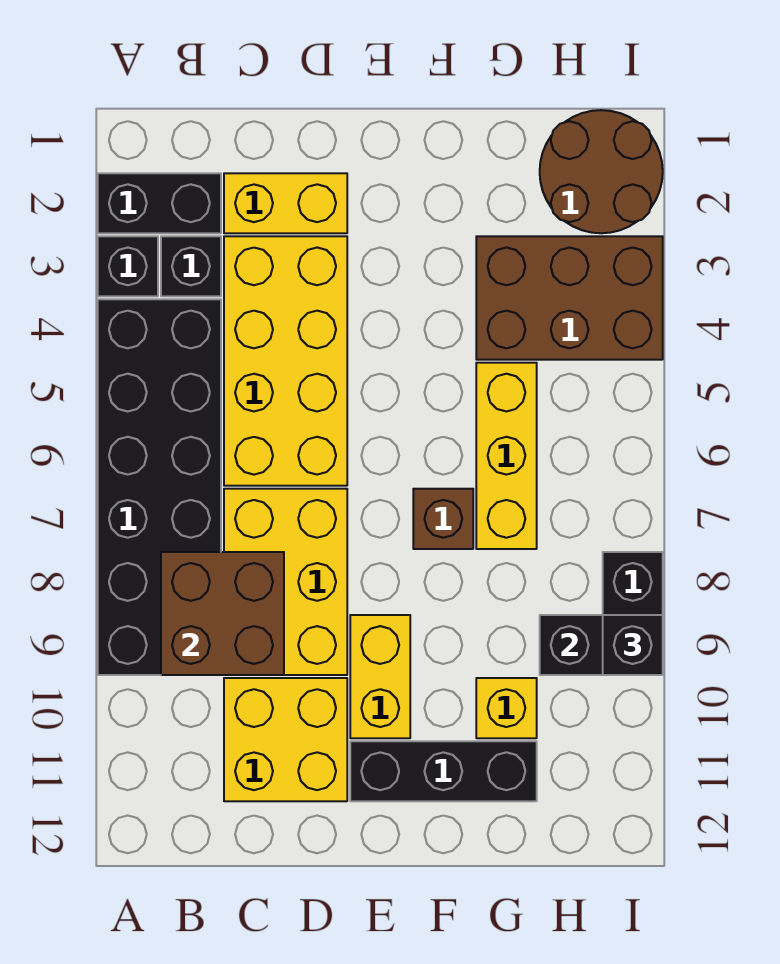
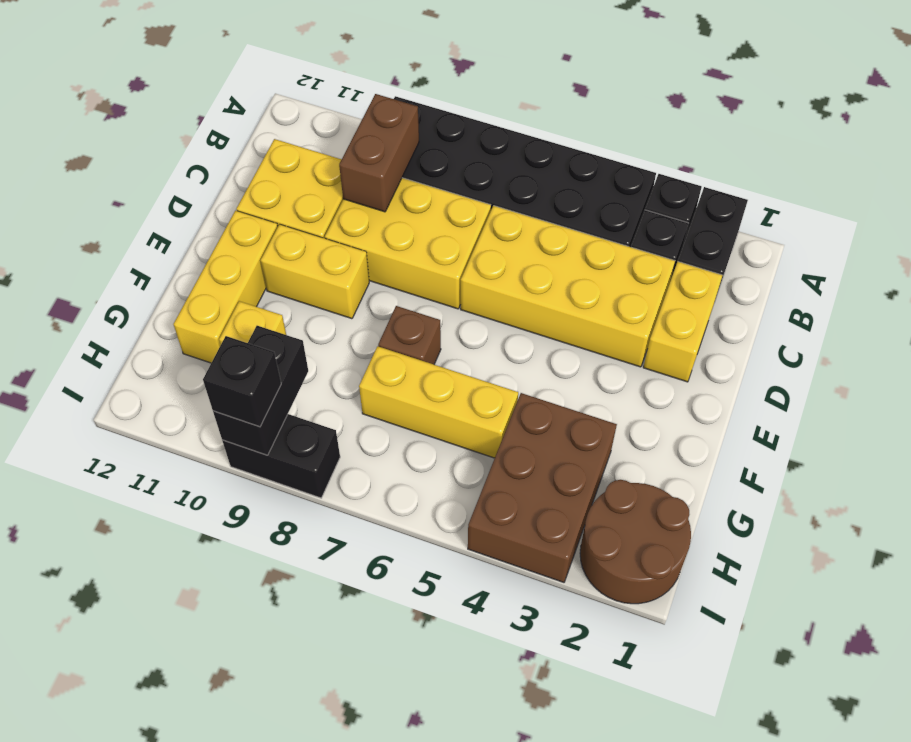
brown 2x2 brick [161,552,284,675] -> brown 1x2 brick [339,94,419,212]
black 1x3 brick [350,741,537,801] -> yellow 1x3 brick [174,211,278,363]

